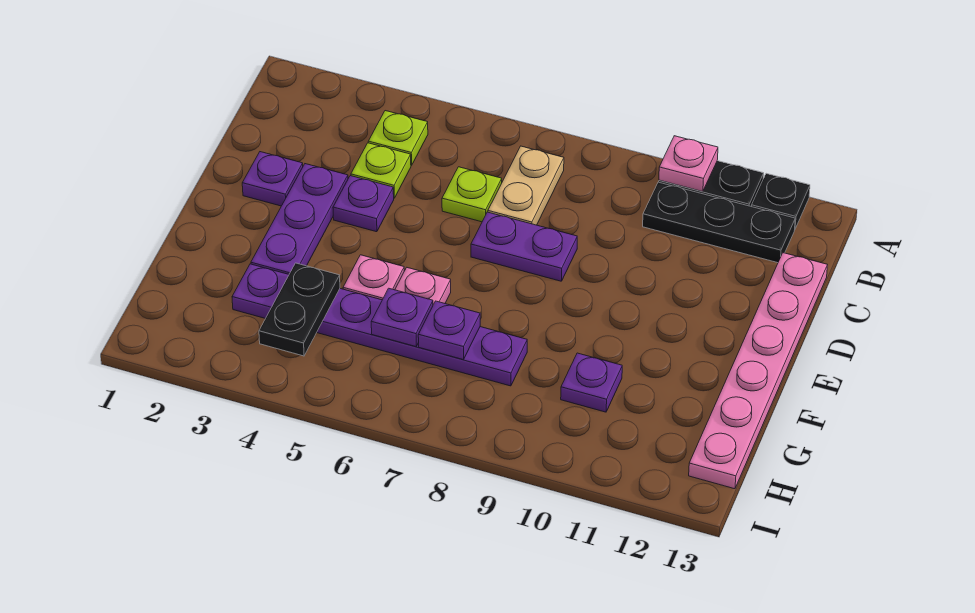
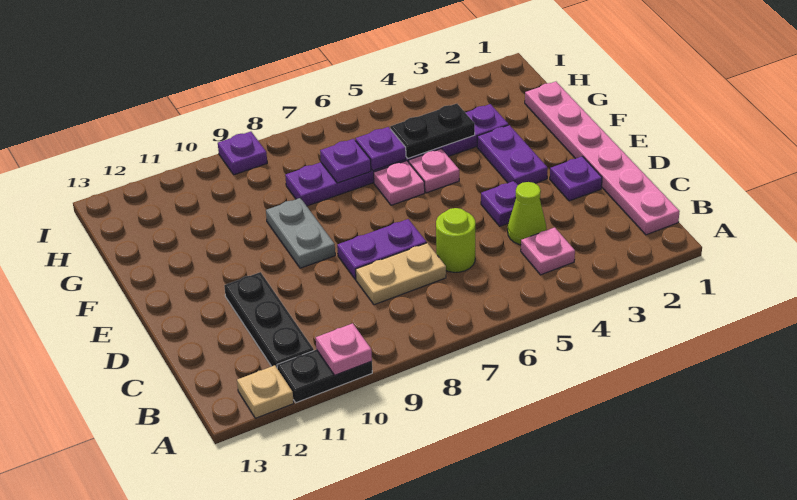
black 1x1 plate [751,173,810,228] -> tan 1x1 plate [237,365,294,418]
lime 1x1 plate [368,111,428,166] -> pink 1x1 plate [521,227,575,275]
tan 1x2 plate [488,146,564,225] -> tan 1x2 plate turned to [356,243,446,305]
black 1x3 plate [643,182,795,263] -> black 1x3 plate turned to [224,272,314,367]
lime 1x1 plate [351,143,411,198] -> lime 1x1 cone [508,182,546,245]
lime 1x1 plate [442,167,502,222] -> lime 1x1 round brick [436,208,475,272]
pink 1x6 plate [689,253,828,489] -> pink 1x6 plate moved to [525,82,680,235]
purple 1x3 plate [251,164,348,274] -> purple 1x2 plate [477,125,548,185]
none -> grey 1x2 plate [266,198,335,268]
black 1x2 plate [259,263,340,356] -> black 1x2 plate turned to [390,104,475,158]
purple 1x1 plate [561,353,622,412] -> purple 1x1 plate moved to [218,132,267,175]

